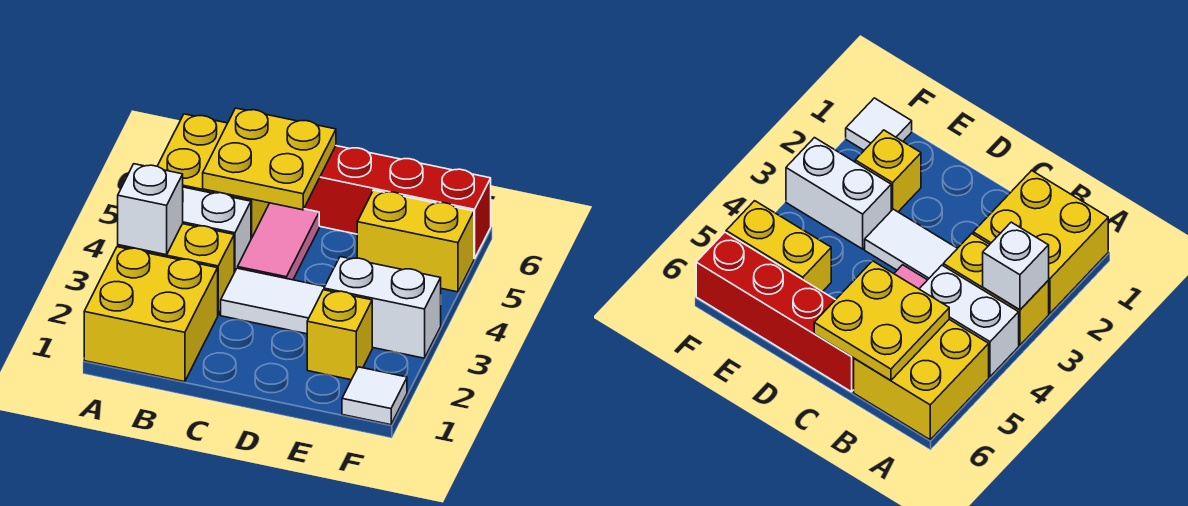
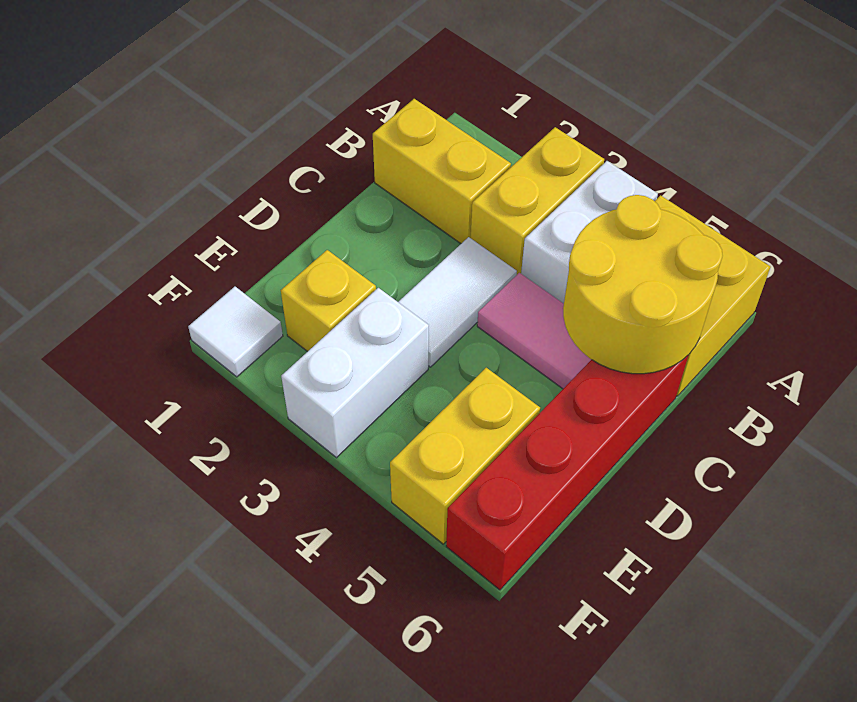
yellow 2x2 brick [84,247,218,382] -> yellow 1x2 brick [373,99,511,244]
white 1x1 brick [118,164,183,255] -> none
yellow 2x2 plate [203,108,336,210] -> yellow 2x2 round brick [563,195,723,374]

